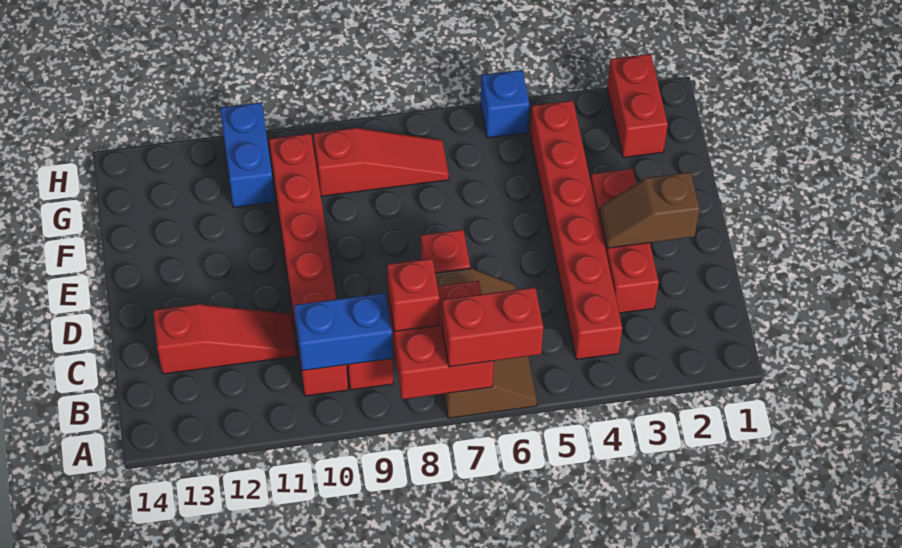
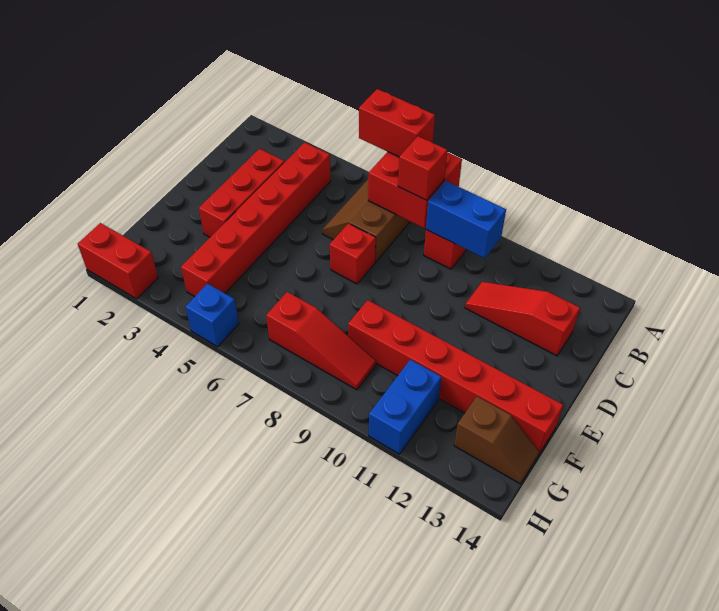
red 1x6 brick [269,134,348,396] -> red 1x6 brick turned to [348,300,563,454]
brown 1x2 slope [600,172,700,248] -> brown 1x2 slope moved to [454,397,539,484]
red 1x2 brick [607,54,668,158] -> red 1x2 brick turned to [78,223,158,299]
red 1x3 slope [313,128,449,196] -> red 1x3 slope turned to [266,292,376,390]

